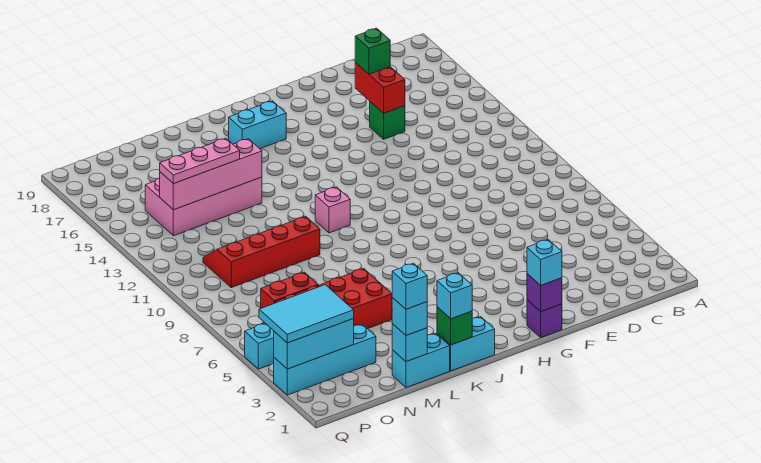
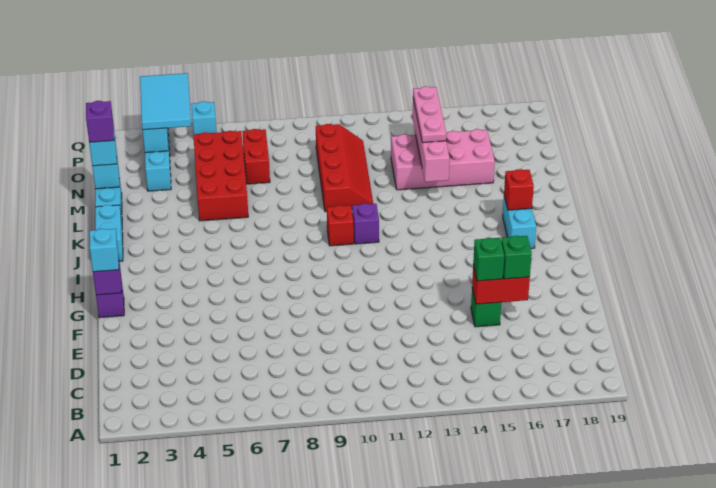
none -> red 1x1 brick [327,205,354,246]
pink 1x1 brick [315,187,350,233] -> purple 1x1 brick [352,203,379,244]
none -> red 1x1 brick [504,169,534,210]
green 1x1 brick [437,307,472,345] -> green 1x1 brick moved to [473,238,504,281]
cyan 1x1 brick [437,273,472,319] -> none
pink 2x4 brick [145,177,262,236] -> pink 2x4 brick turned to [391,129,495,190]
cyan 1x1 brick [392,263,427,309] -> purple 1x1 brick [86,101,114,143]

